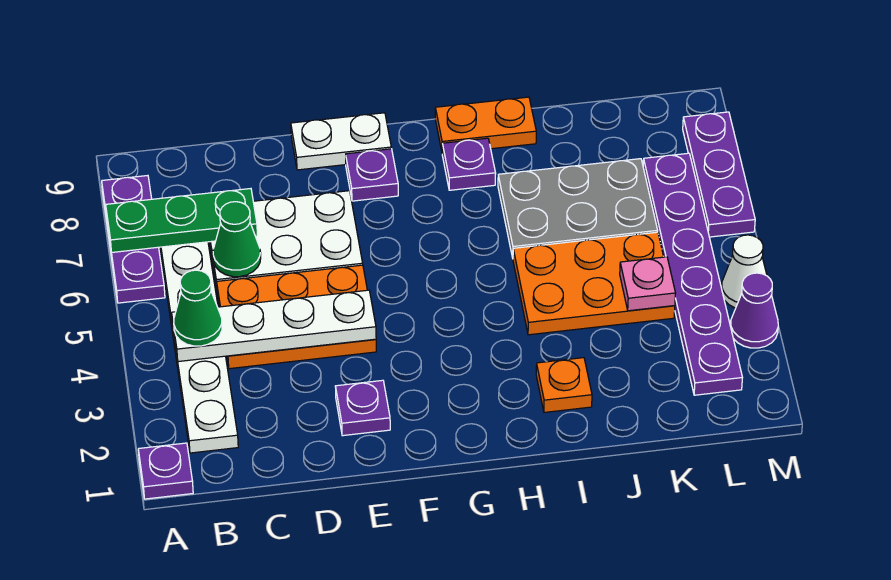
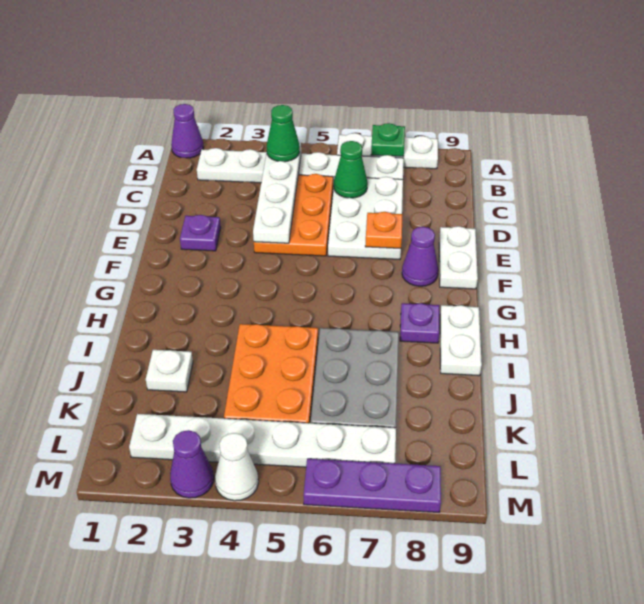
purple 1x1 plate [138,443,193,499] -> purple 1x1 cone [171,104,204,158]
purple 1x3 plate [102,176,165,303] -> white 1x3 plate [337,133,438,169]
green 1x3 plate [106,189,257,253] -> green 1x1 plate [371,123,405,157]
purple 1x1 plate [346,149,398,201] -> purple 1x1 cone [402,227,438,286]
orange 1x2 plate [435,97,536,151] -> white 1x2 plate [440,305,482,376]
orange 1x1 plate [536,358,592,412] -> orange 1x1 plate moved to [365,212,403,249]
none -> white 1x1 plate [146,350,193,392]
pink 1x1 plate [620,257,676,311] -> none
purple 1x6 plate [643,153,742,395] -> white 1x6 plate [129,414,396,467]

